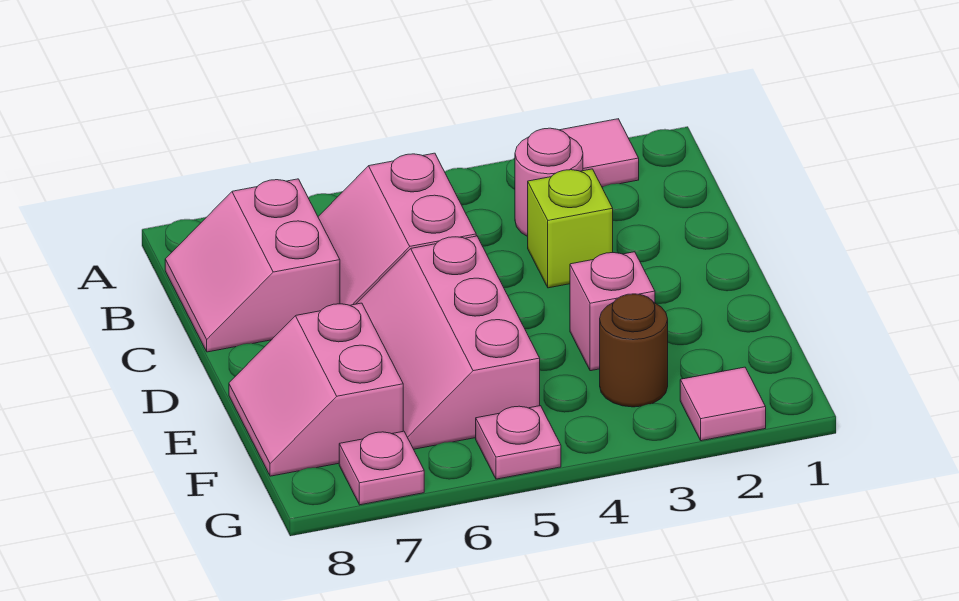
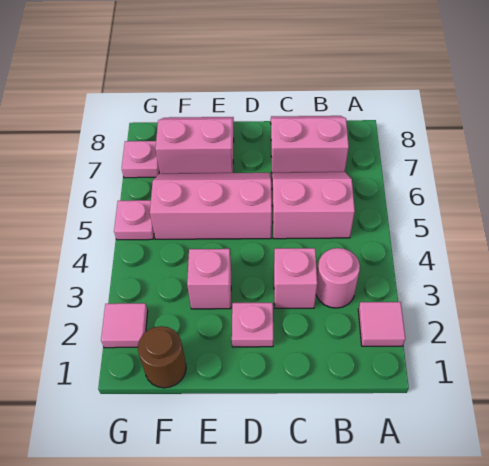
lime 1x1 brick [528,169,613,288] -> pink 1x1 brick [274,248,317,308]
none -> pink 1x1 plate [232,303,273,347]
brown 1x1 round brick [600,294,668,407] -> brown 1x1 round brick moved to [138,326,186,388]

